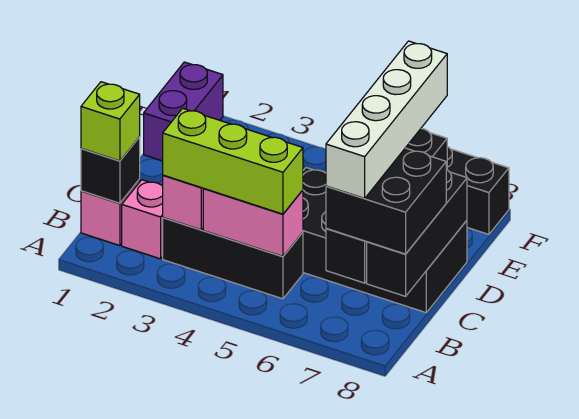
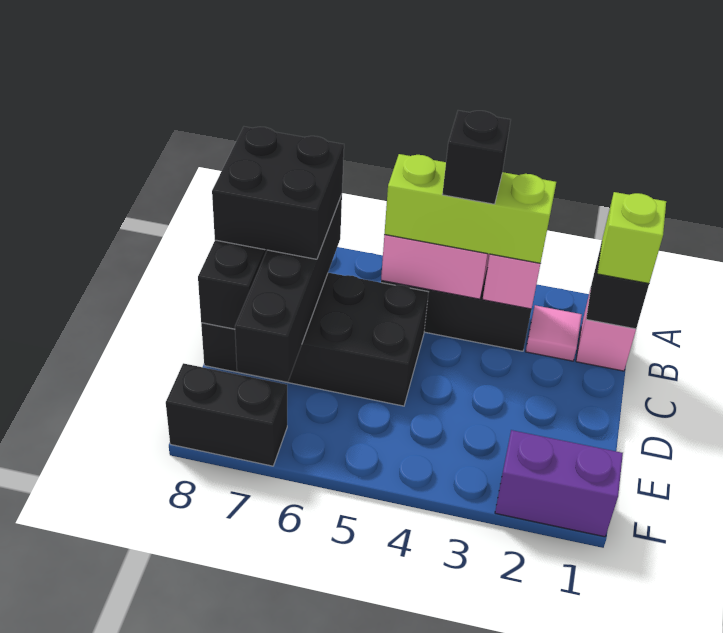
pink 1x1 brick [122,180,163,259] -> pink 1x1 tile [526,305,582,361]
none -> black 1x1 brick [442,110,511,204]
white 1x4 brick [326,41,447,199] -> none
purple 1x2 brick [144,62,223,161] -> purple 1x2 brick turned to [495,430,623,537]

